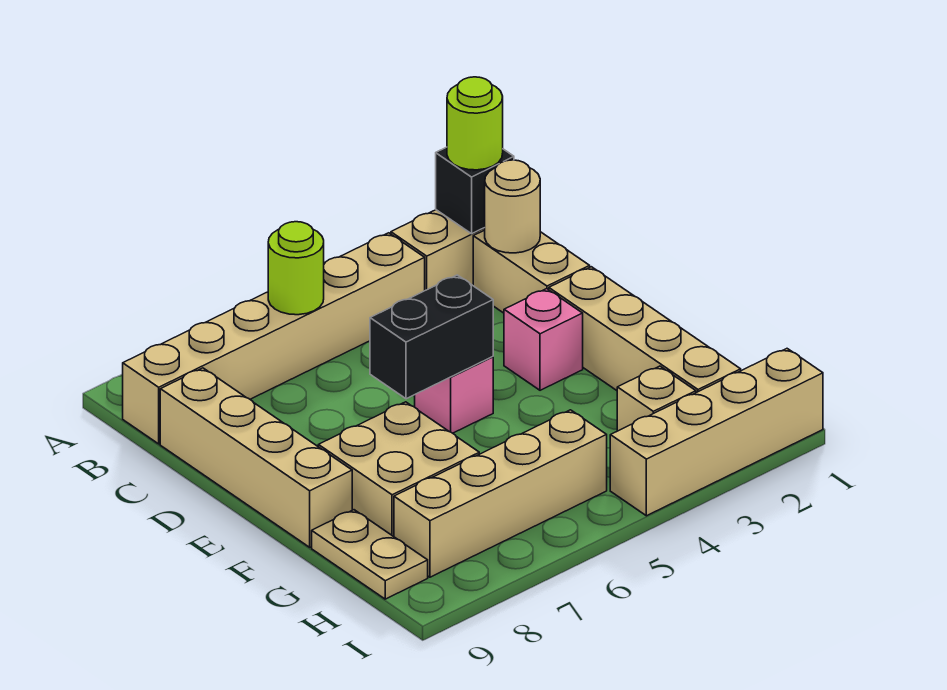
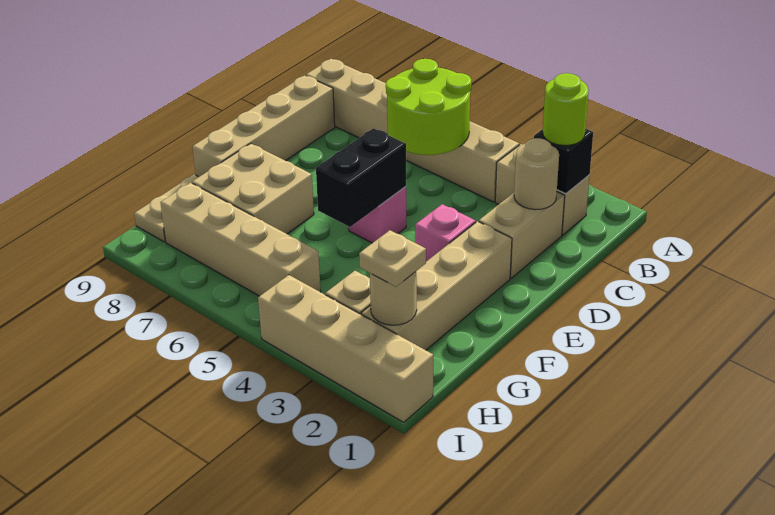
lime 1x1 round brick [268,222,324,315] -> lime 2x2 round brick [386,59,471,155]
black 1x2 brick [370,275,493,399] -> black 1x2 brick turned to [316,128,406,227]
none -> tan 1x1 round brick [370,272,417,325]
none -> tan 1x1 plate [359,230,426,287]

